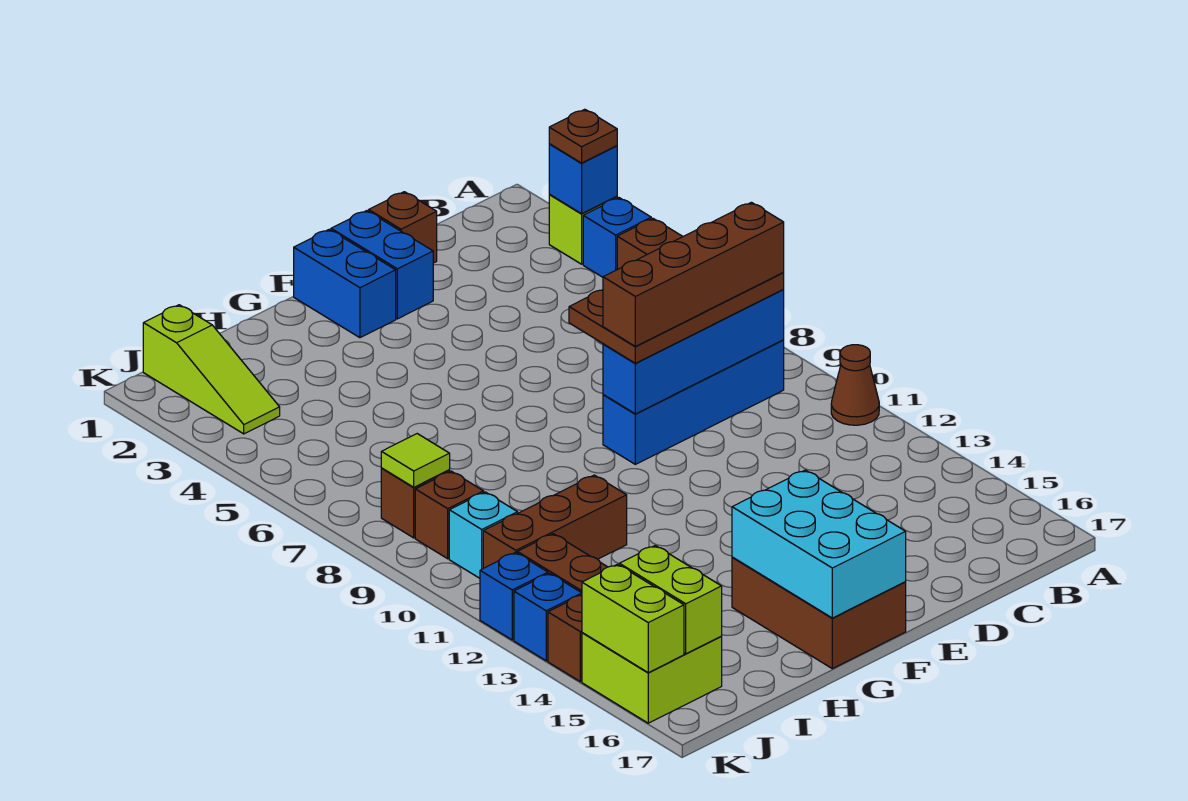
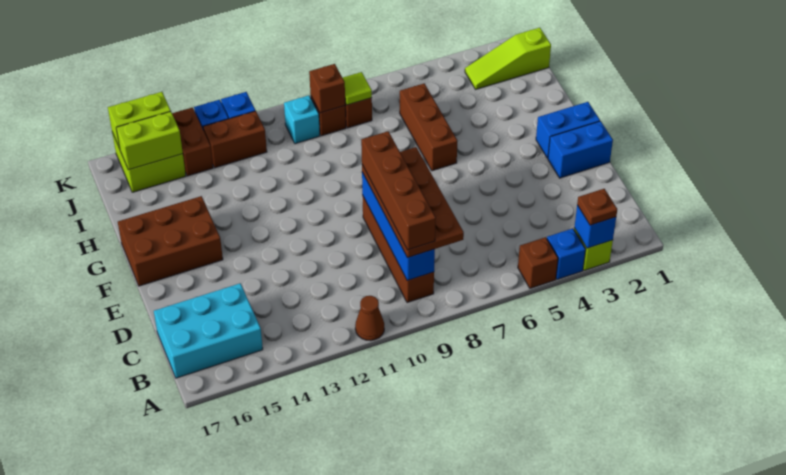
blue 1x4 brick [603,340,784,464] -> brown 1x4 brick [363,197,434,303]
brown 1x1 brick [369,192,437,263] -> brown 1x1 brick moved to [309,64,345,113]
cyan 2x3 brick [732,470,906,618] -> cyan 2x3 brick moved to [154,283,263,378]
brown 1x3 brick [483,475,627,568] -> brown 1x3 brick moved to [400,84,457,171]

